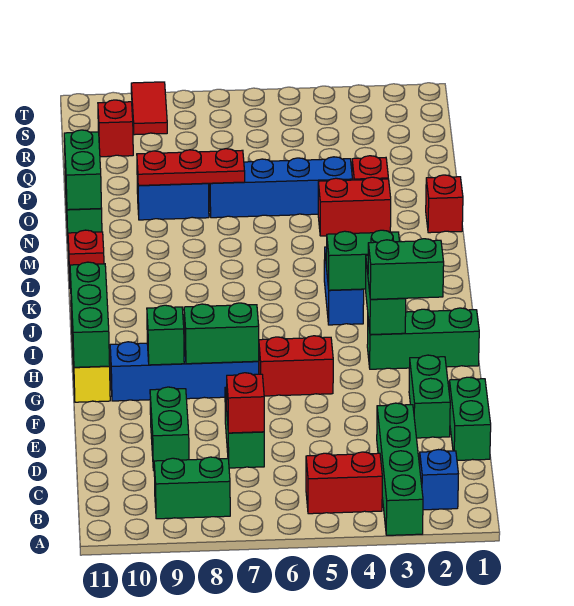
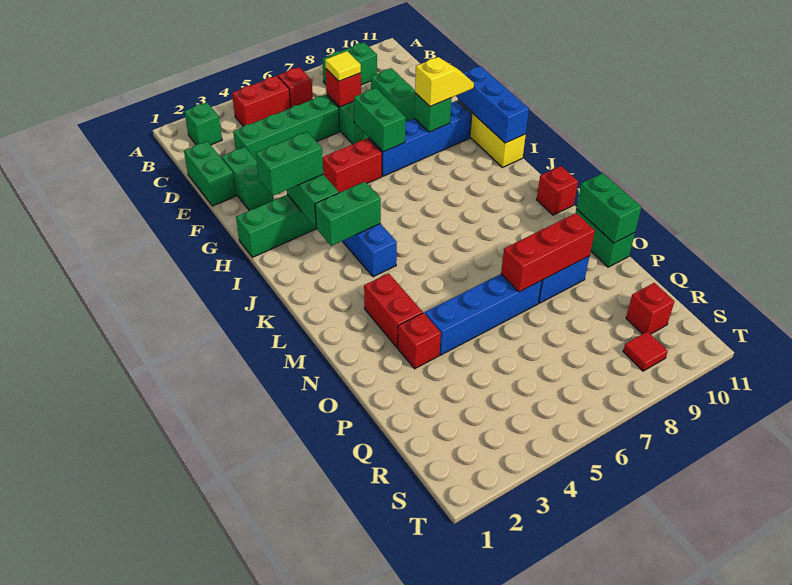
green 1x4 brick [377,403,423,535] -> green 1x4 brick turned to [233,94,340,159]
blue 1x1 brick [420,450,458,510] -> green 1x1 brick [184,102,222,145]
none -> yellow 1x1 tile [325,51,361,81]
green 1x2 brick [184,303,259,364] -> green 1x2 brick turned to [354,88,406,152]
none -> yellow 1x2 slope [415,57,474,106]
green 1x3 brick [70,262,110,367] -> blue 1x3 brick [458,66,529,143]
red 1x1 brick [426,175,463,233] -> red 1x1 brick moved to [278,67,313,107]
red 1x2 brick [318,177,391,236] -> red 1x2 brick turned to [364,273,423,348]
red 1x3 plate [137,149,245,186] -> red 1x3 brick [501,213,595,292]
red 1x2 tile [131,82,167,135] -> red 1x1 tile [623,331,668,371]

